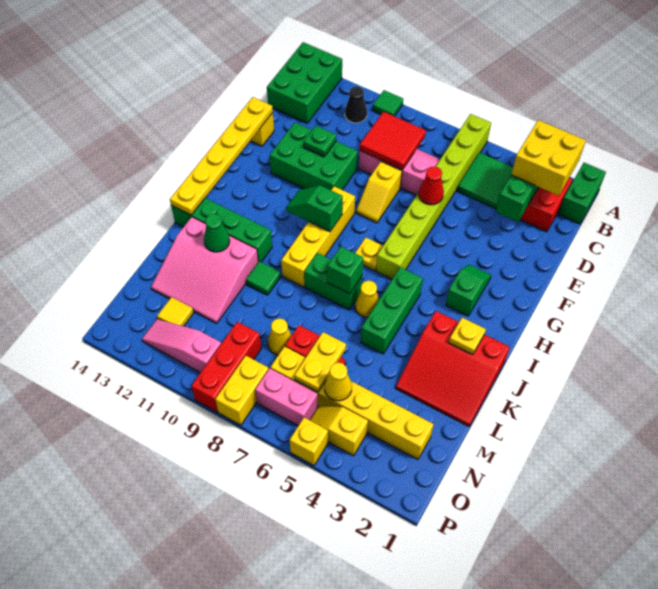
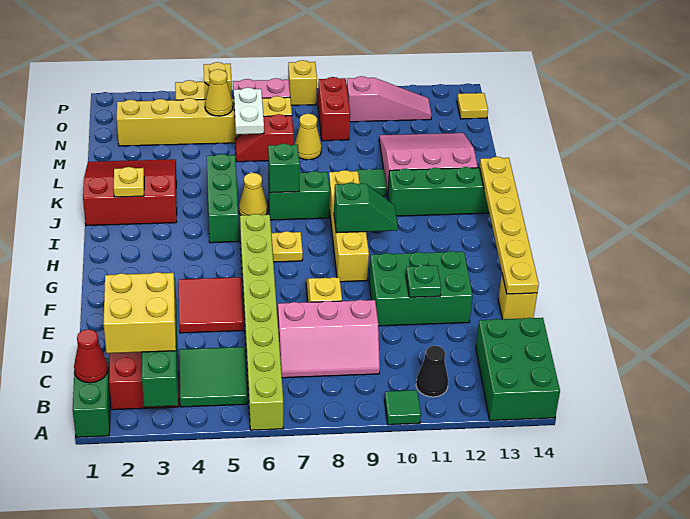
red 2x2 tile [360,112,426,170] -> red 2x2 tile moved to [179,277,244,333]
red 1x1 cone [419,167,444,205] -> red 1x1 cone moved to [74,329,108,383]
green 1x2 slope [446,265,491,316] -> none
green 1x1 cone [204,214,230,252] -> none
yellow 1x2 plate [294,332,346,392] -> white 1x2 plate [234,88,264,134]
red 1x3 brick [191,322,261,412] -> red 1x2 brick [318,77,350,141]
yellow 1x1 tile [157,297,194,326] -> yellow 1x1 tile moved to [457,93,488,119]
yellow 1x2 brick [215,356,269,425] -> yellow 1x1 brick [288,60,317,105]

